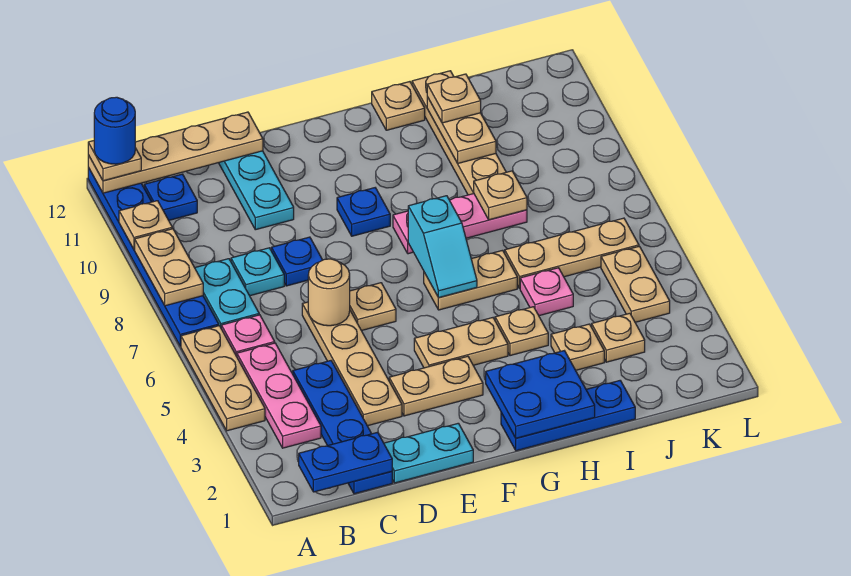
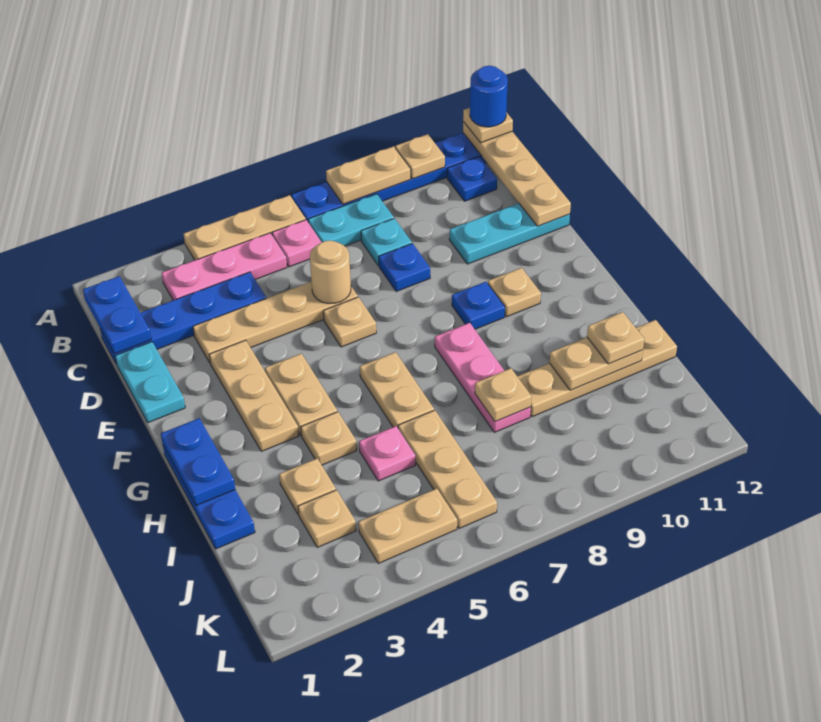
tan 1x2 plate [389,356,483,416] -> tan 1x3 plate [209,340,299,451]
blue 2x2 plate [486,351,595,438] -> blue 1x2 plate [161,418,235,505]
cyan 1x2 slope [408,196,477,298] -> none
tan 1x1 plate [372,82,425,130] -> tan 1x1 plate moved to [488,268,541,317]

